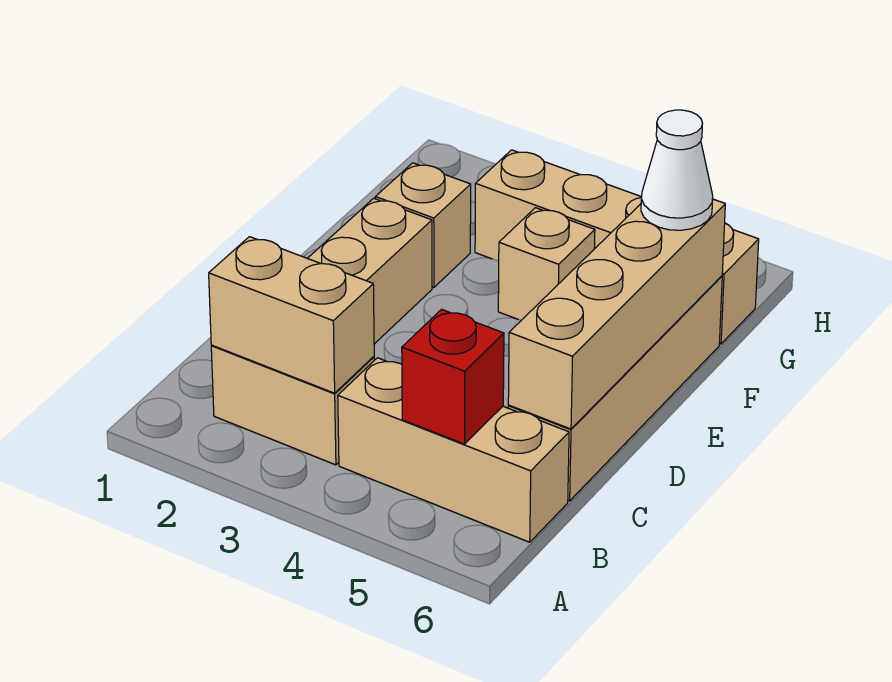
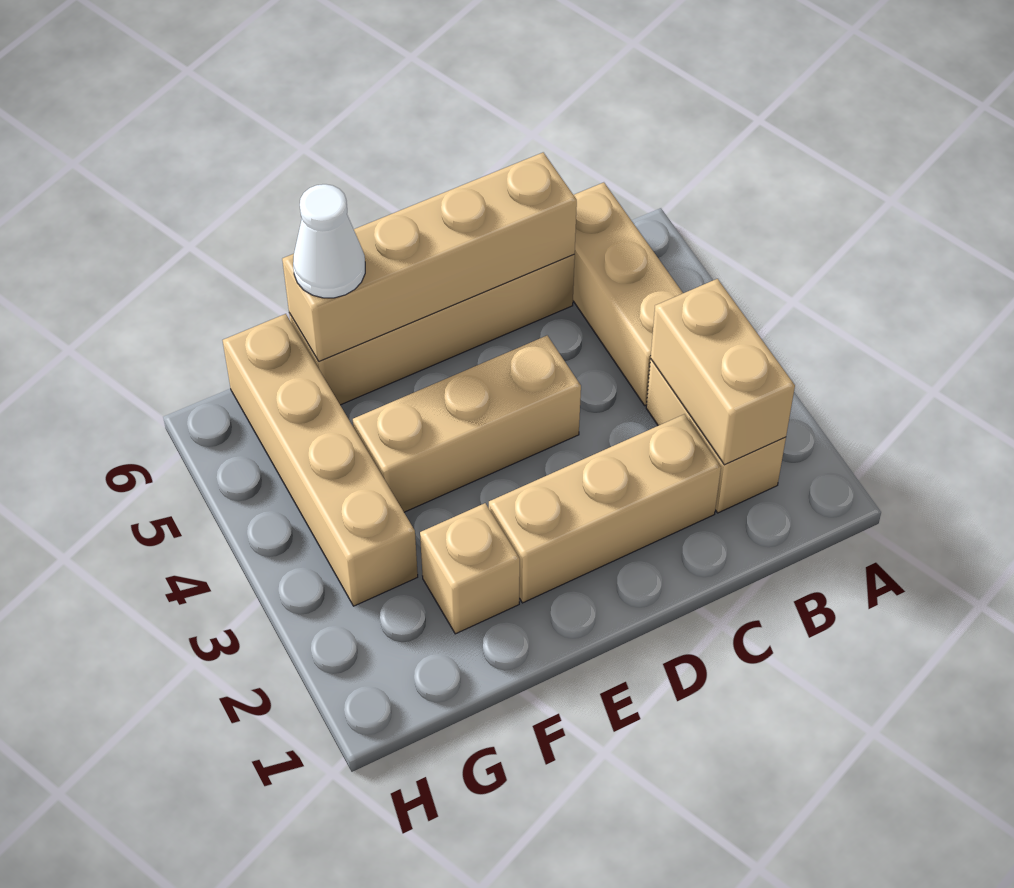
red 1x1 brick [402,309,504,444] -> none
tan 1x1 brick [498,208,595,320] -> tan 1x3 brick [353,336,581,512]

